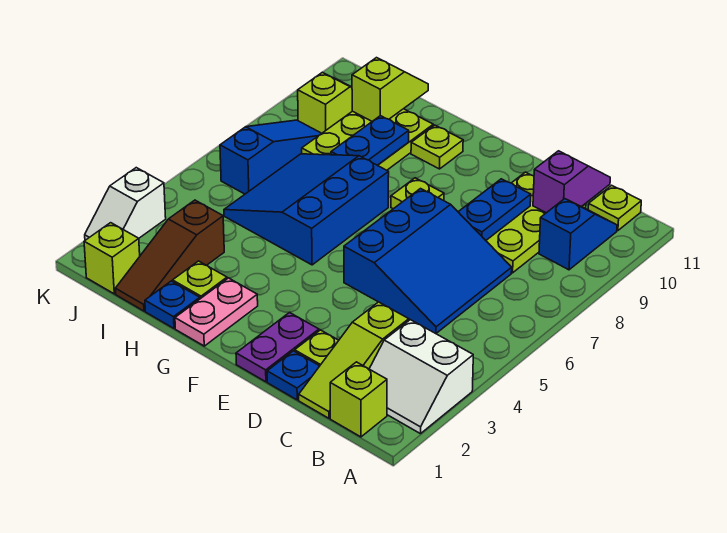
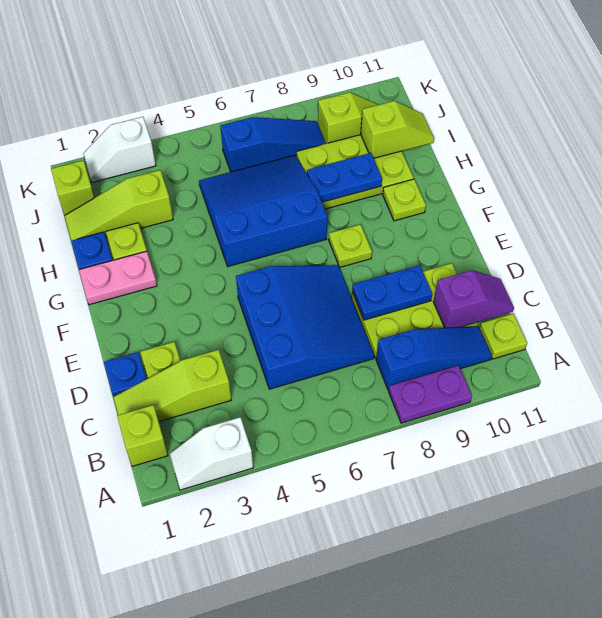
white 2x2 slope [369,320,473,434] -> white 1x2 slope [170,417,253,490]
blue 1x2 slope [539,199,617,270] -> blue 1x3 slope [376,326,492,390]
blue 3x3 slope [344,189,512,334] -> blue 3x3 slope turned to [236,265,374,389]
purple 1x2 plate [236,312,319,382] -> purple 1x2 plate moved to [389,365,472,423]
brown 1x3 slope [115,200,224,311] -> lime 1x3 slope [65,170,173,240]

